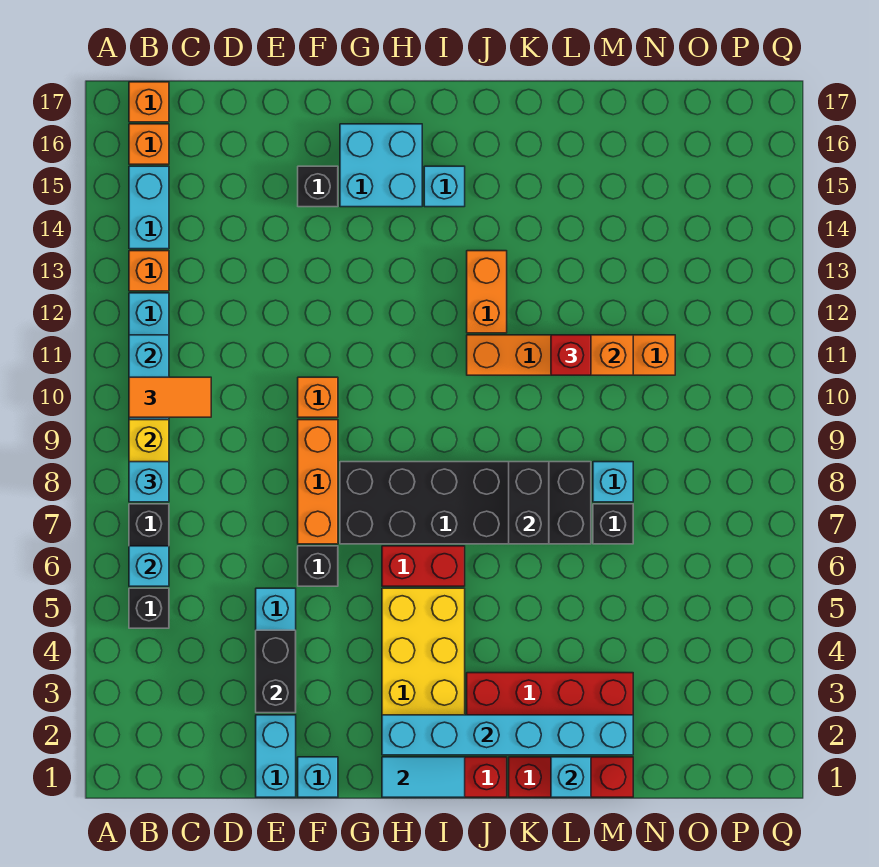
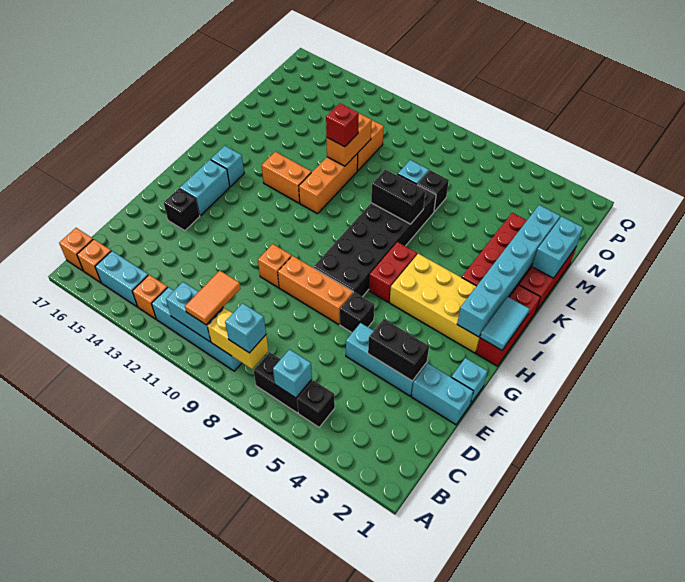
cyan 2x2 brick [340,124,422,207] -> cyan 1x2 brick [180,160,230,216]
cyan 1x1 brick [551,757,591,797] -> cyan 1x2 brick [532,216,583,278]

